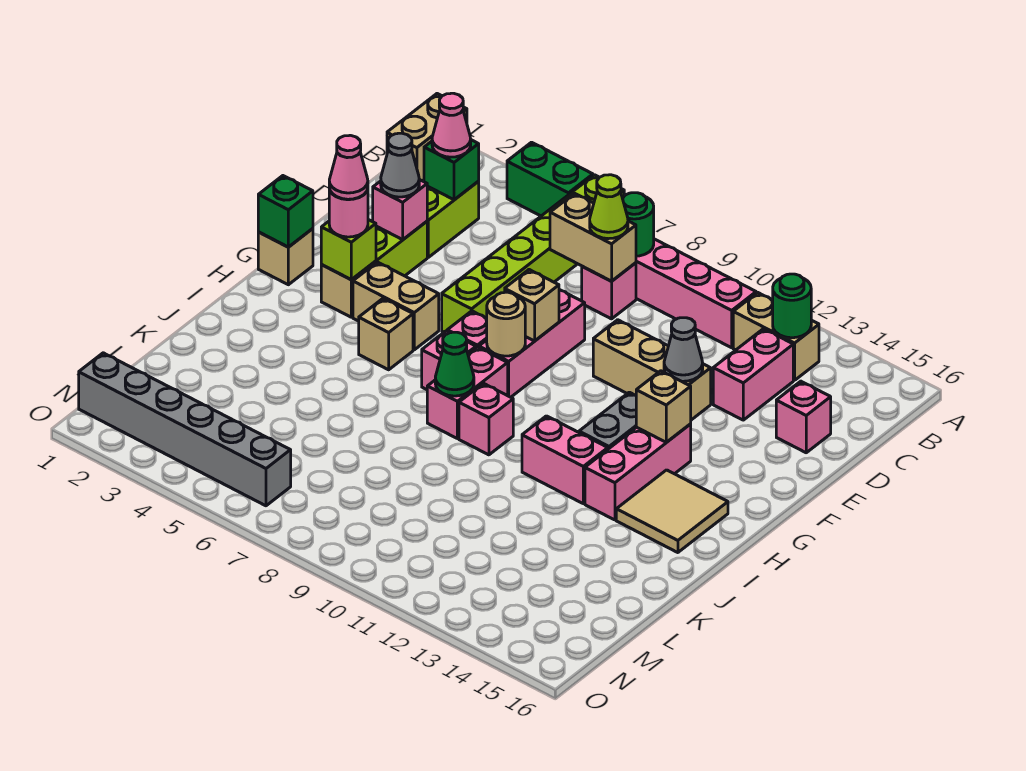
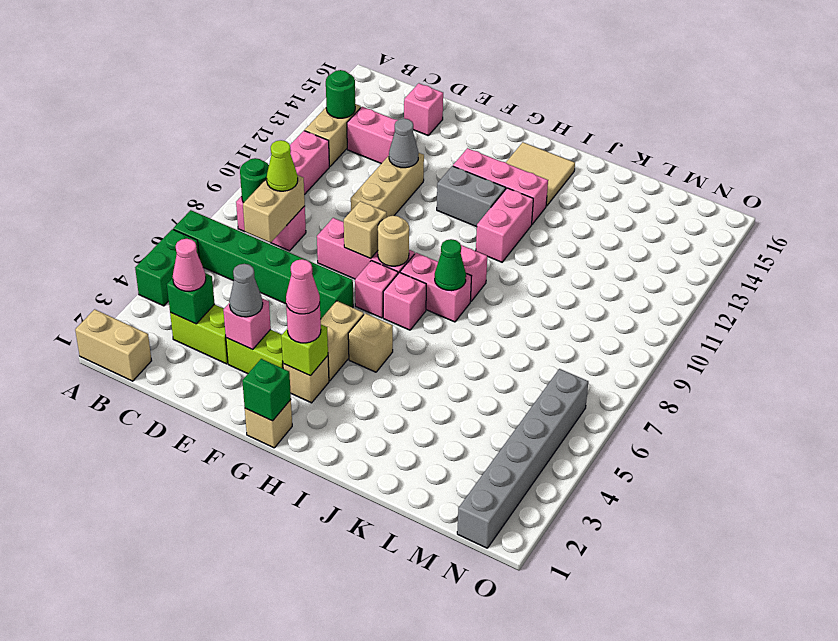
lime 1x6 brick [442,175,624,332] -> green 1x6 brick [173,210,353,319]
tan 1x1 brick [636,371,691,442] -> none

